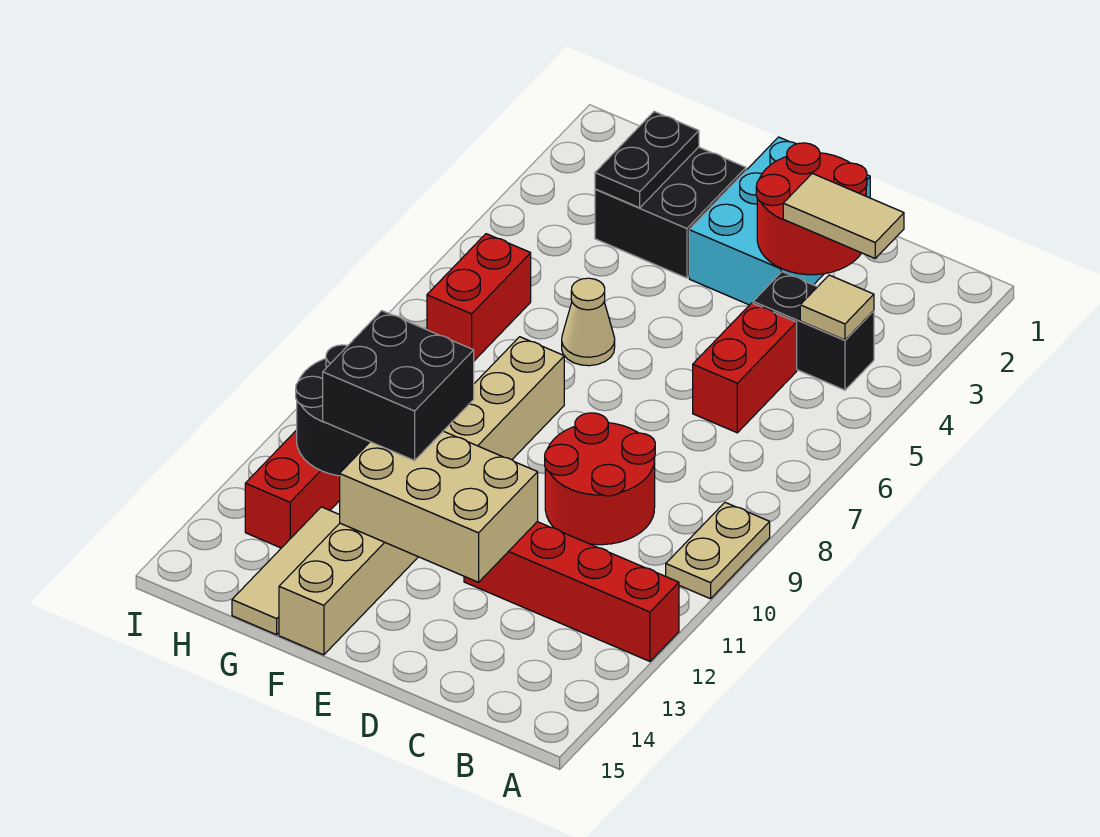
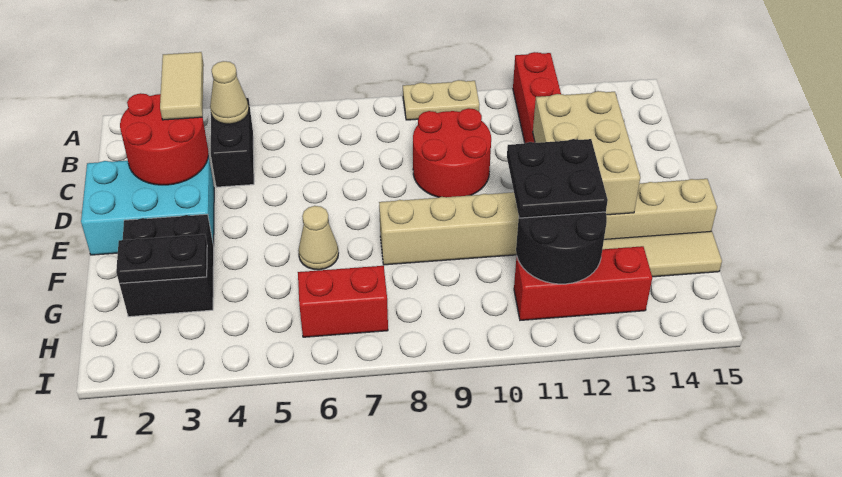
tan 1x1 tile [800,275,874,340] -> tan 1x1 cone [210,61,249,124]
red 1x2 brick [693,303,797,433] -> none
black 2x2 brick [323,311,474,461] -> black 2x2 plate [507,139,608,218]

